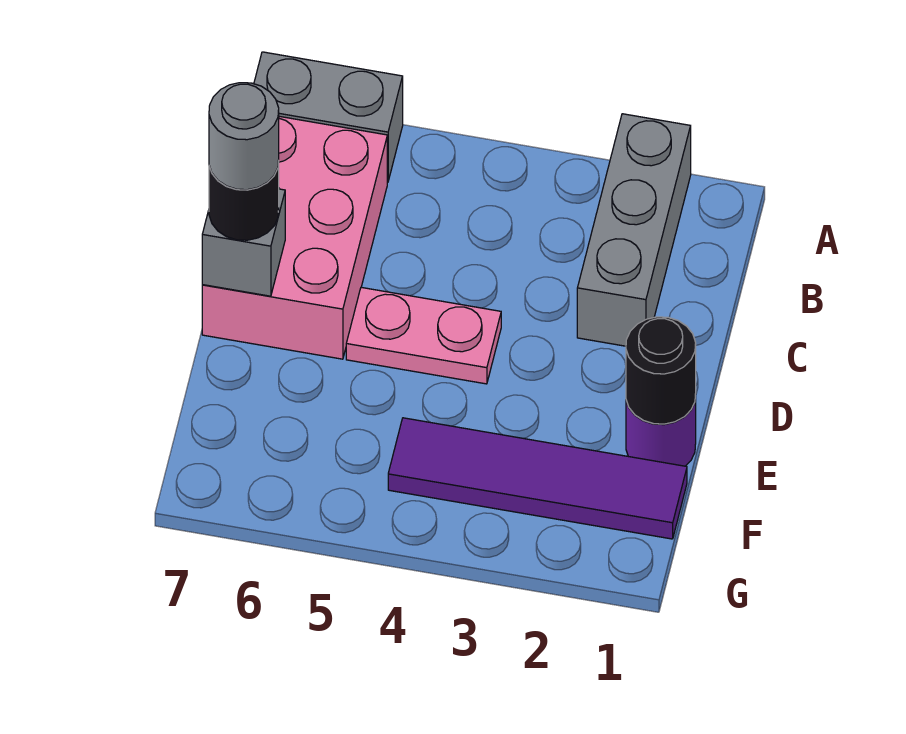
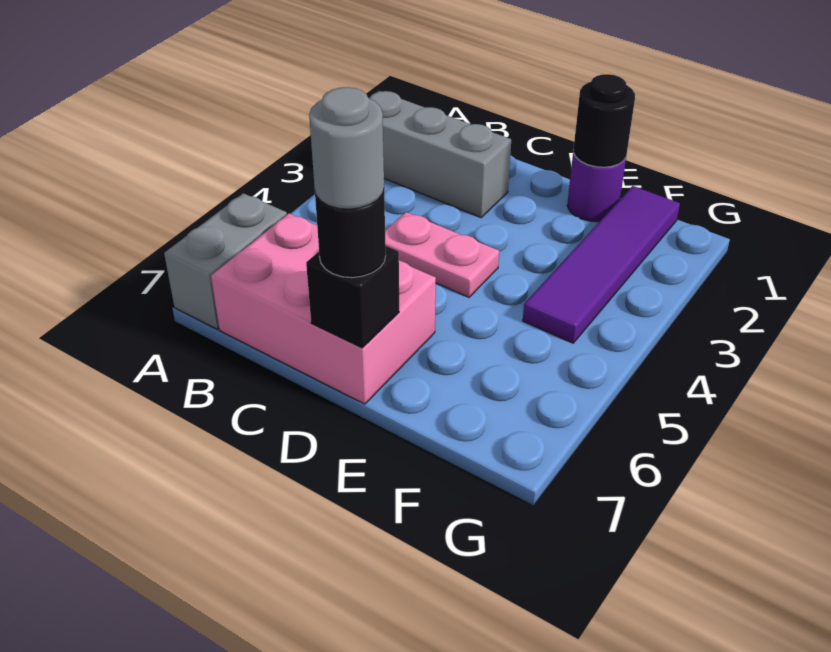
pink 1x2 plate [346,287,501,384] -> pink 1x2 plate turned to [385,212,499,297]
grey 1x1 brick [202,189,285,296] -> black 1x1 brick [306,246,399,348]

